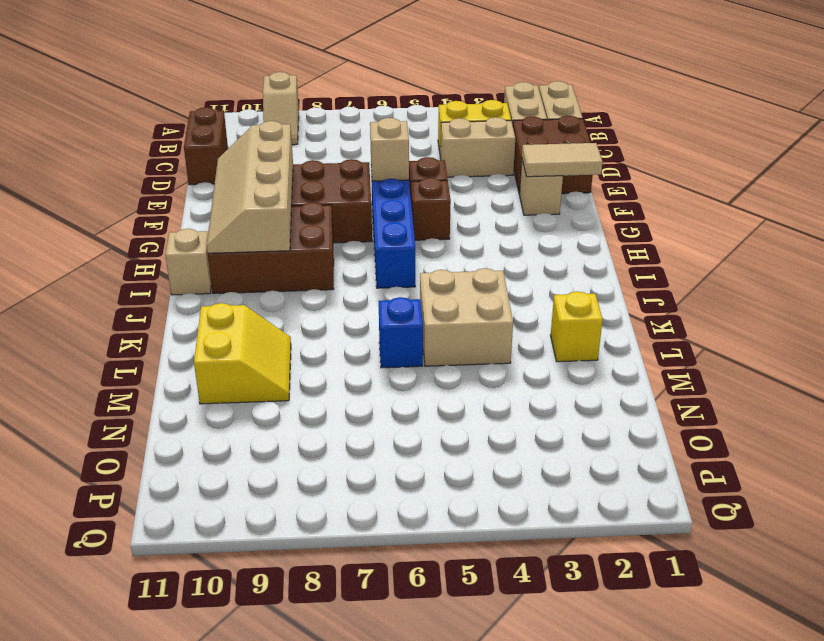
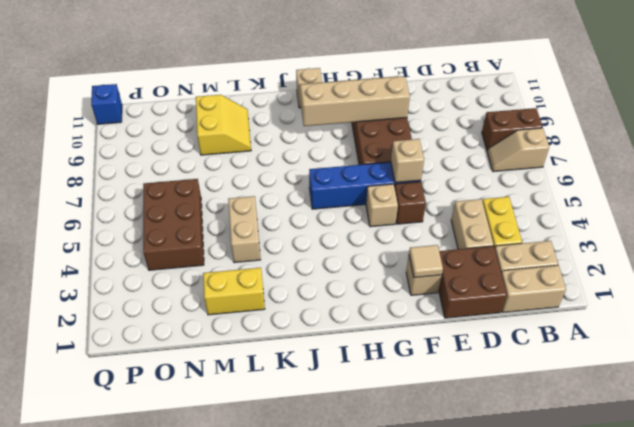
tan 1x2 slope [263,72,299,145] -> tan 1x2 slope moved to [487,128,549,172]
brown 1x2 brick [184,107,228,185] -> brown 1x2 brick moved to [482,108,543,151]
tan 1x2 tile [522,143,602,177] -> tan 1x1 tile [409,245,443,278]
brown 1x1 brick [411,178,451,240] -> tan 1x1 brick [366,184,398,227]
brown 2x3 brick [208,202,334,294] -> brown 2x3 brick moved to [143,179,204,270]
tan 2x2 brick [420,268,513,366] -> tan 1x2 brick [228,196,261,263]
yellow 1x1 brick [551,292,603,362] -> yellow 1x2 brick [203,268,265,315]
blue 1x1 brick [379,297,423,368] -> blue 1x1 brick moved to [91,84,122,124]
yellow 2x2 slope [194,303,291,404] -> yellow 2x2 slope turned to [196,95,251,155]

